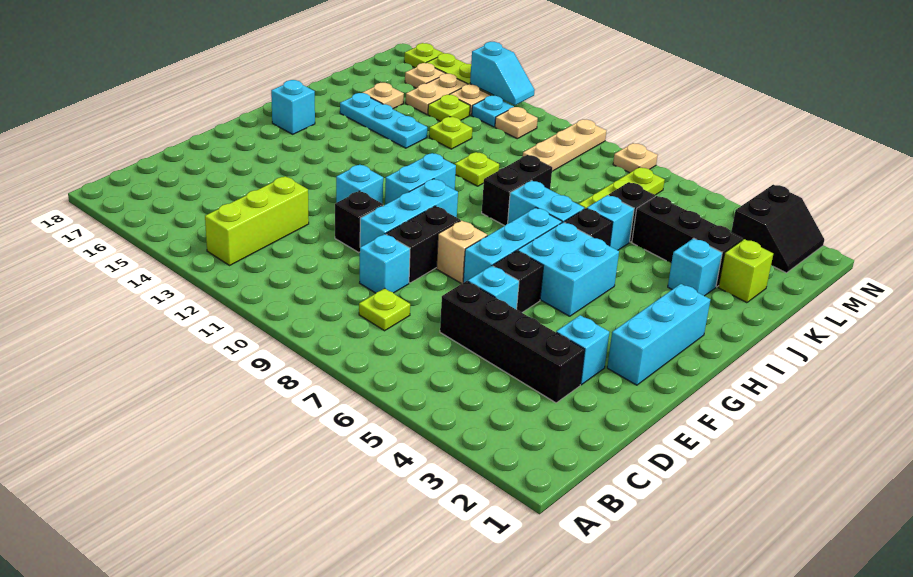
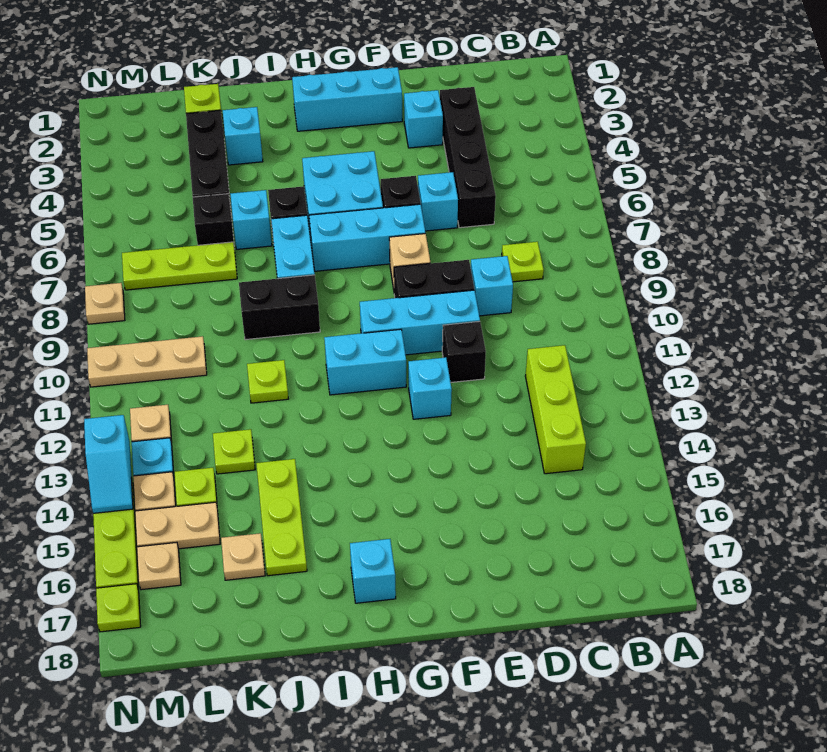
lime 1x3 brick [205,176,309,265] -> lime 1x3 brick turned to [525,345,586,474]
cyan 1x3 plate [340,93,427,148] -> lime 1x3 plate [256,459,307,576]
black 2x2 slope [731,185,824,273] -> none
cyan 1x2 slope [470,42,535,105] -> cyan 1x2 slope turned to [84,415,133,513]

